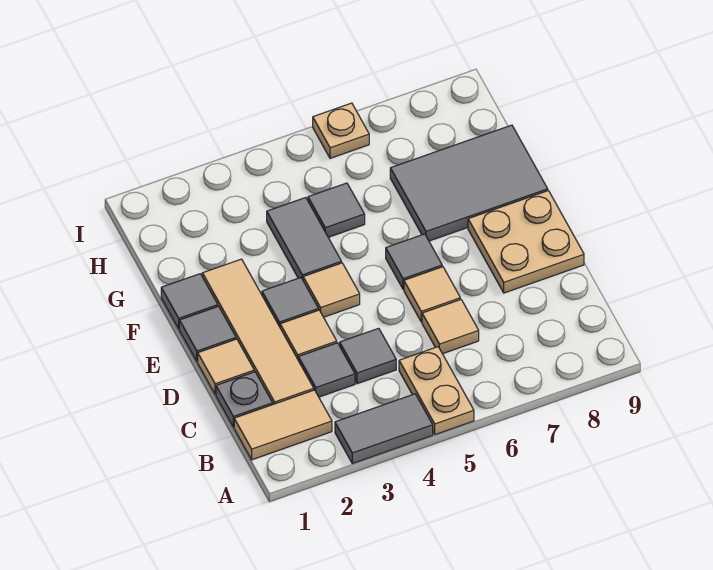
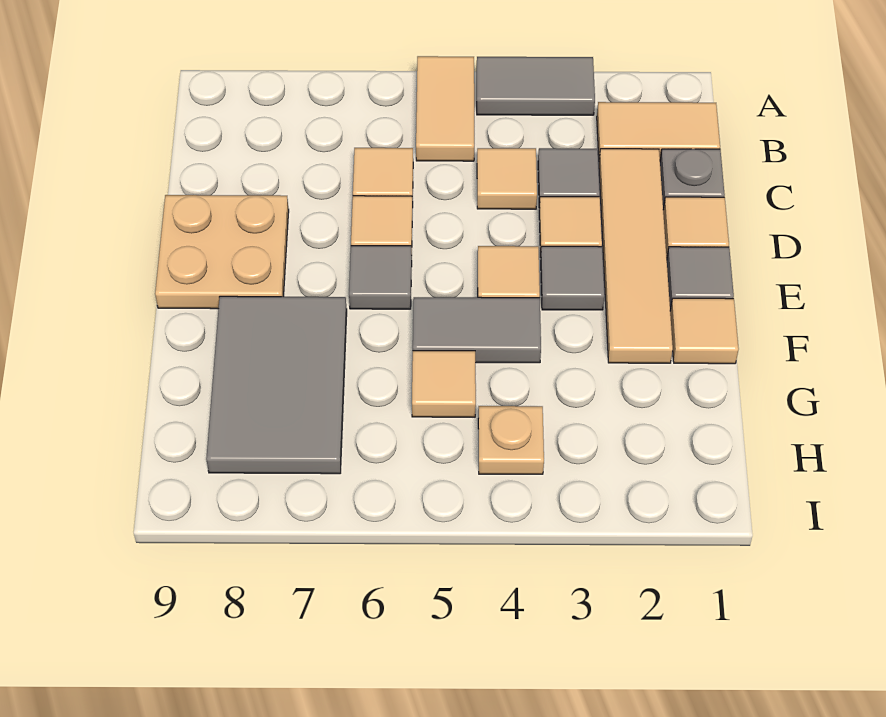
tan 1x2 plate [399,347,474,434] -> tan 1x2 tile [416,56,474,161]
grey 1x1 tile [340,328,396,384] -> tan 1x1 tile [477,148,537,209]
grey 1x1 tile [161,274,218,329] -> tan 1x1 tile [670,298,739,364]
grey 1x2 tile [267,198,342,280] -> grey 1x2 tile turned to [413,297,541,363]
grey 2x3 tile [390,125,548,241] -> grey 2x3 tile turned to [206,296,347,474]
grey 1x1 tile [308,183,365,237] -> tan 1x1 tile [412,351,476,417]
tan 1x1 plate [313,103,369,158] -> tan 1x1 plate moved to [478,406,544,474]

